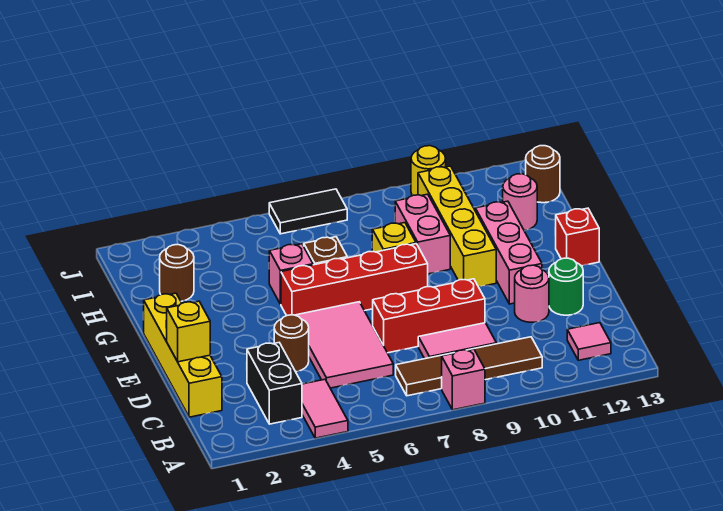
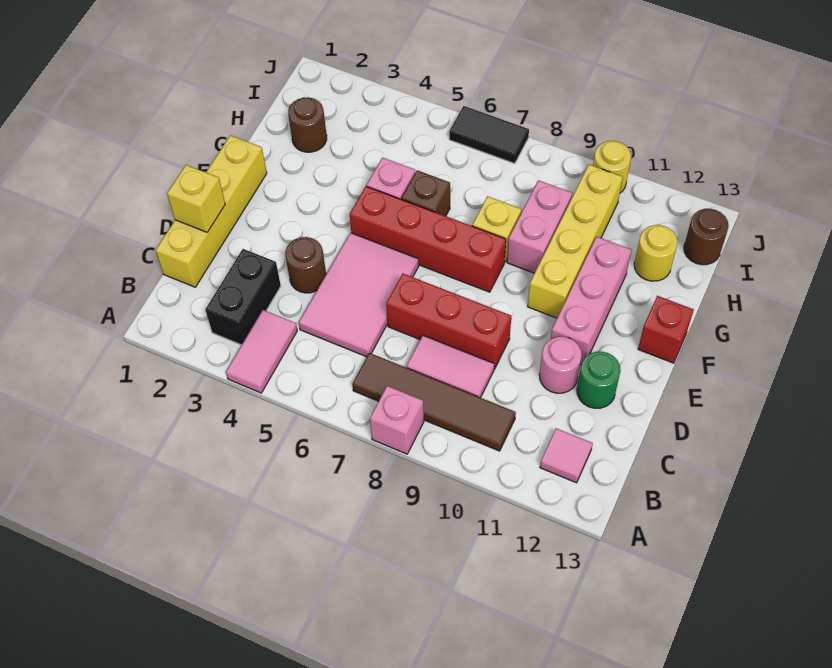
pink 1x1 round brick [503,174,537,231] -> yellow 1x1 round brick [634,225,678,281]

